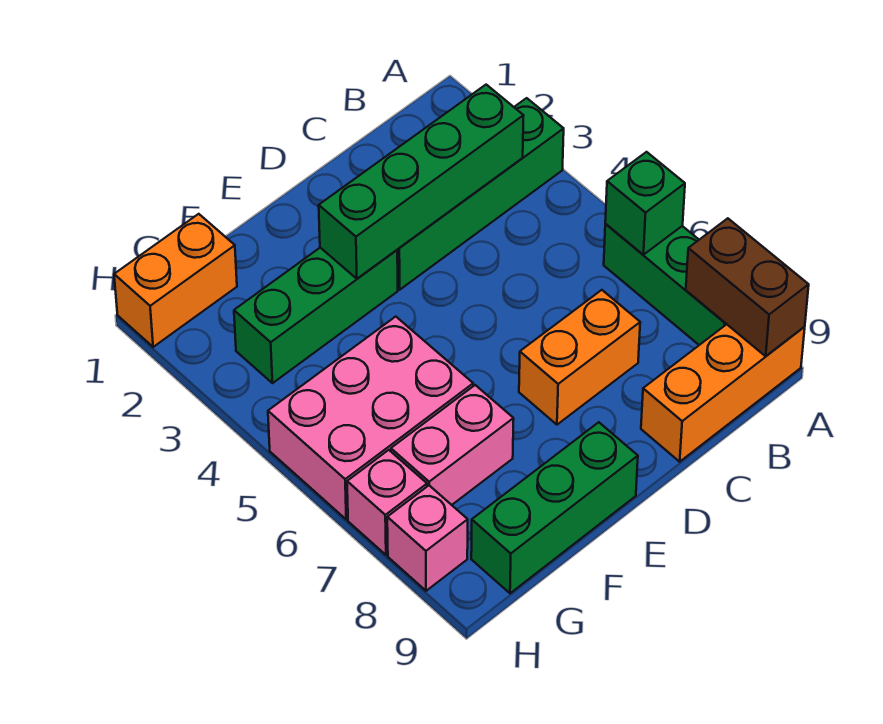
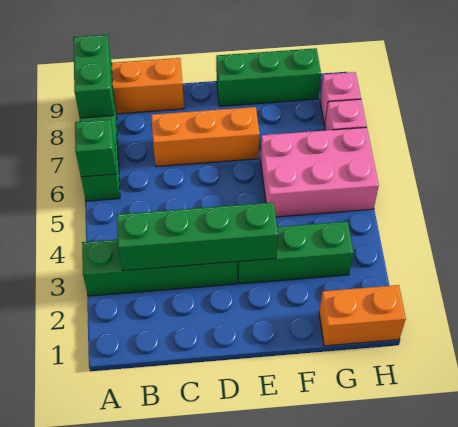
brown 1x2 brick [686,218,809,356] -> green 1x2 brick [73,35,114,118]
orange 1x2 brick [519,290,640,425] -> orange 1x3 brick [151,107,260,167]
pink 1x2 brick [391,385,514,505] -> none

